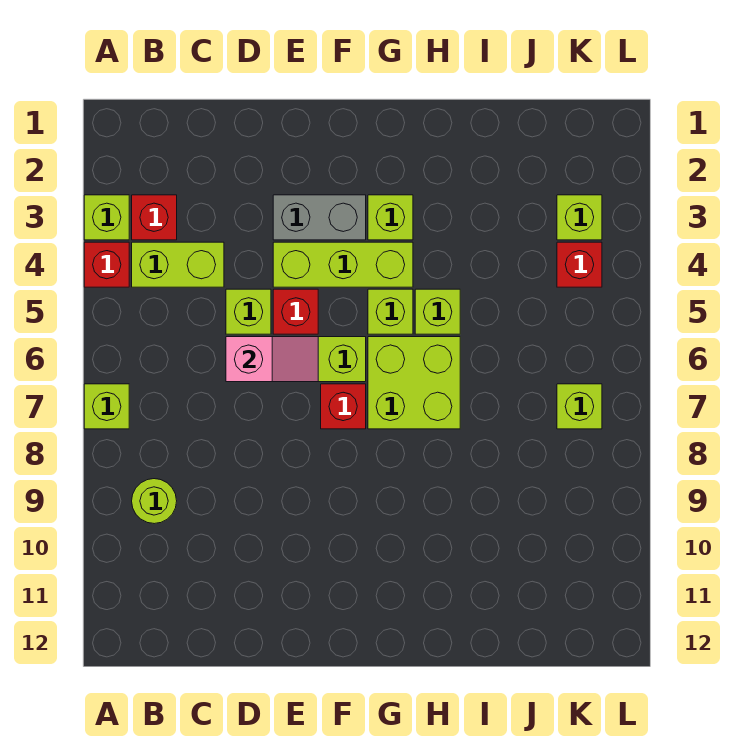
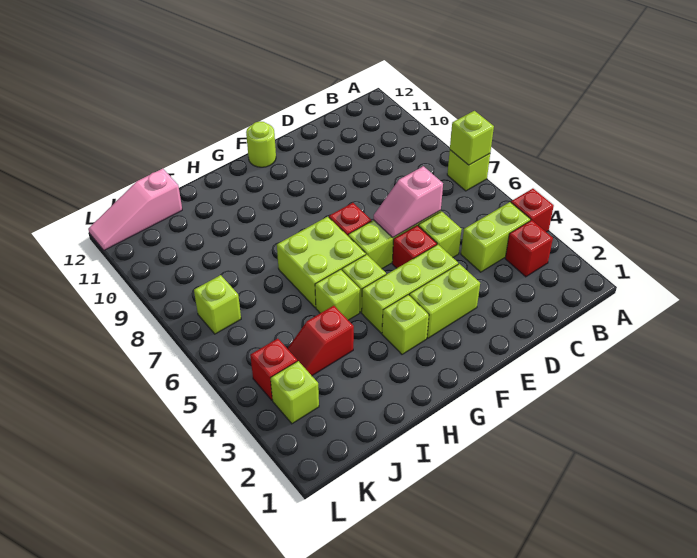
lime 1x1 brick [84,195,129,240] -> lime 1x1 brick moved to [450,111,494,165]
lime 1x1 round brick [132,479,177,524] -> lime 1x1 round brick moved to [246,121,276,167]
grey 1x2 brick [273,195,366,240] -> lime 1x2 brick [409,264,480,338]
none -> red 1x2 slope [287,306,354,375]
none -> pink 1x3 slope [88,169,182,250]

